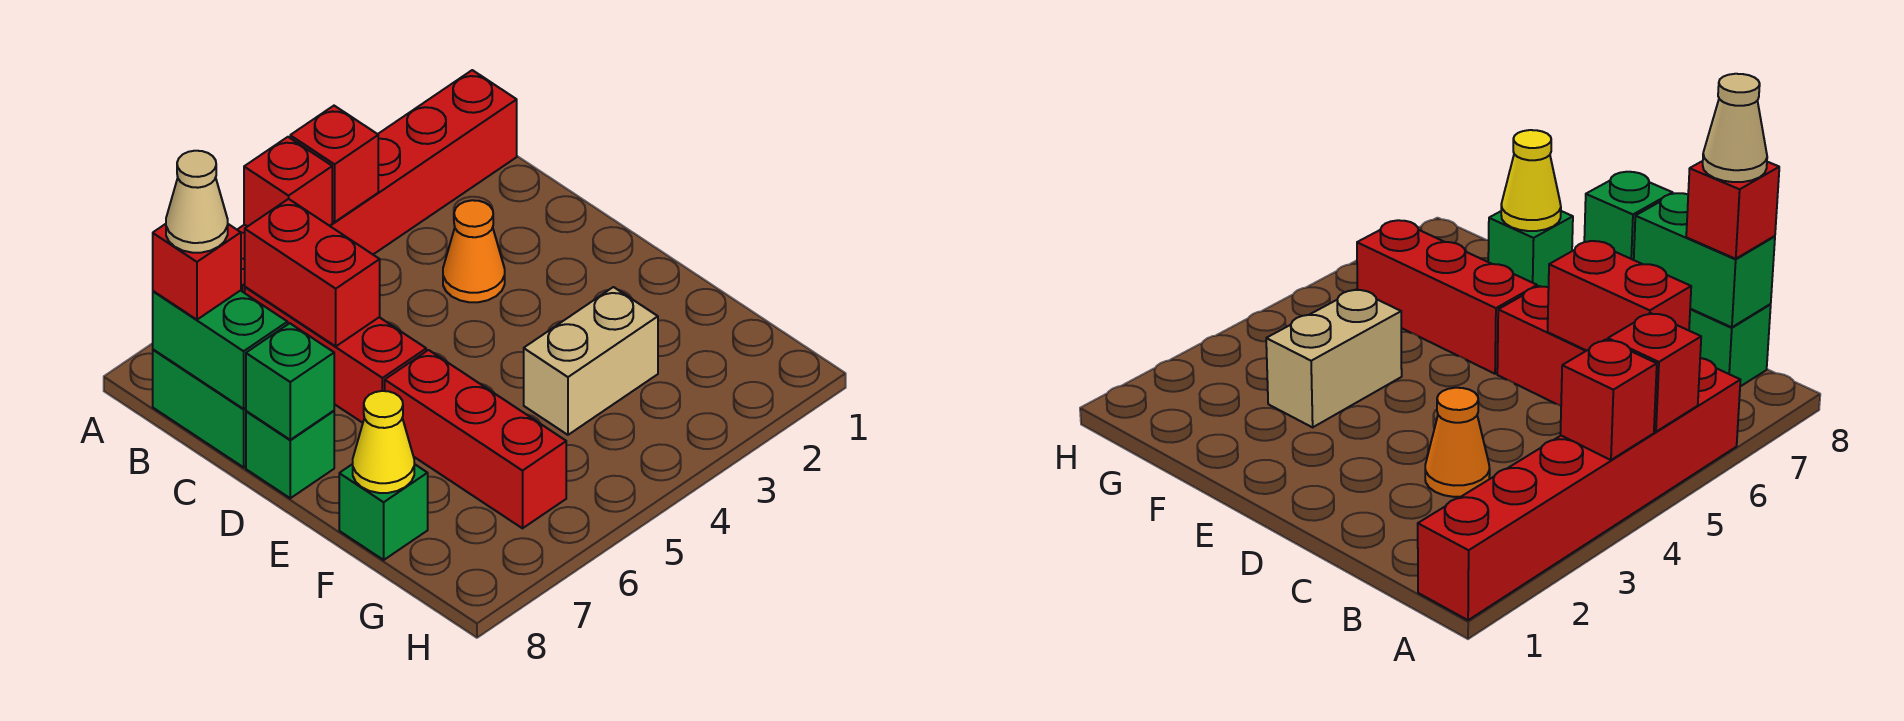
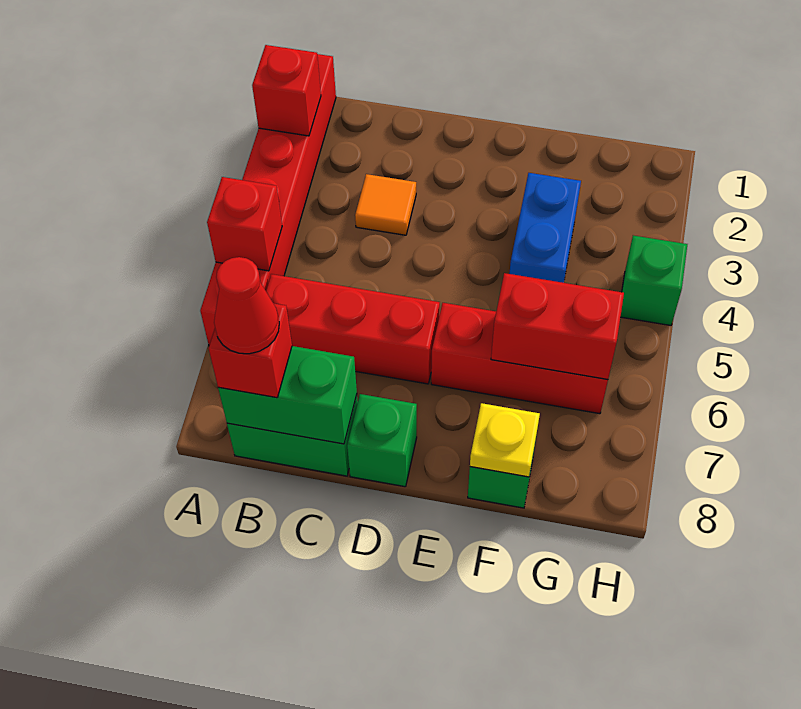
red 1x1 brick [290,106,378,222] -> red 1x1 brick moved to [252,45,321,136]
red 1x2 brick [245,199,380,346] -> red 1x2 brick moved to [491,273,624,380]
tan 1x1 cone [166,151,228,253] -> red 1x1 cone [214,257,279,354]
orange 1x1 cone [443,200,505,302] -> orange 1x1 tile [355,174,416,235]
green 1x1 brick [246,323,334,440] -> green 1x1 brick moved to [621,235,687,325]
tan 1x2 brick [524,287,658,435] -> blue 1x2 brick [509,173,581,283]
yellow 1x1 cone [353,391,414,493] -> yellow 1x1 plate [470,403,540,477]

